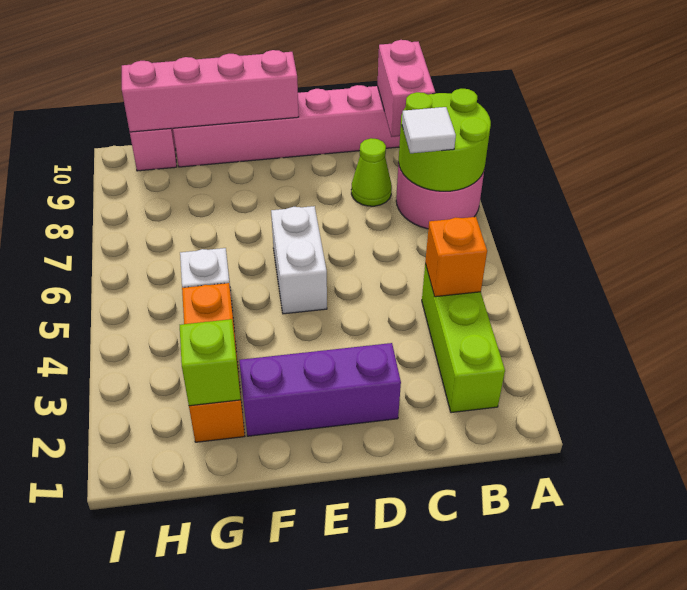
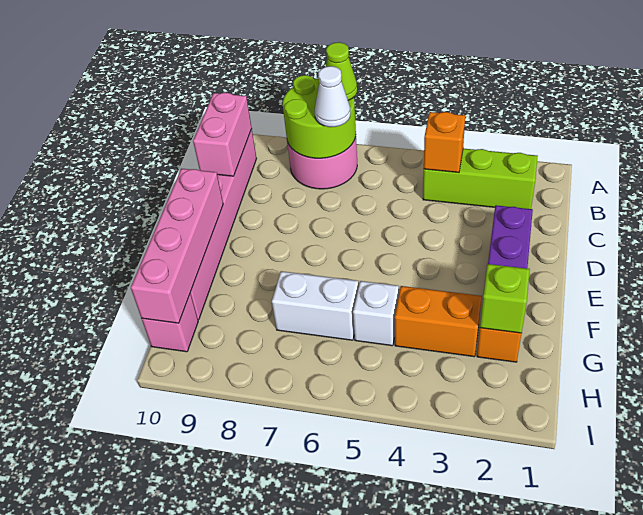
white 1x1 tile [402,107,456,153] -> white 1x1 cone [315,66,350,127]
pink 1x2 brick [377,40,435,137] -> pink 1x2 brick turned to [193,93,252,176]
lime 1x1 cone [351,138,392,206] -> lime 1x1 cone moved to [326,42,357,100]
white 1x2 brick [271,206,327,314] -> white 1x2 brick moved to [272,271,359,340]

